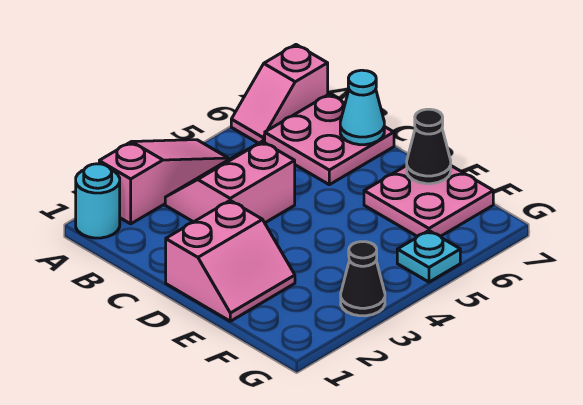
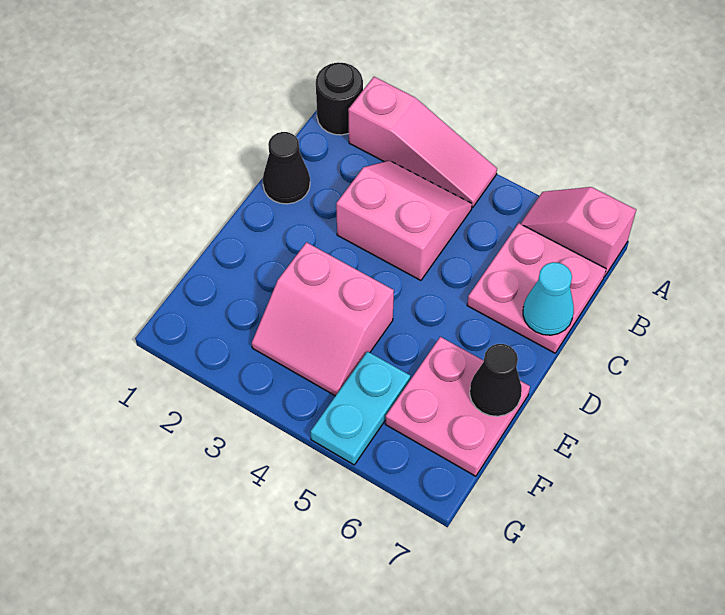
cyan 1x1 round brick [76,164,120,238] -> black 1x1 round brick [316,62,363,135]
pink 2x2 slope [166,201,295,321] -> pink 2x2 slope moved to [252,242,394,396]
black 1x1 cone [341,242,385,316] -> black 1x1 cone moved to [263,132,310,204]
cyan 1x1 plate [397,231,460,282] -> cyan 1x2 plate [310,351,410,465]

